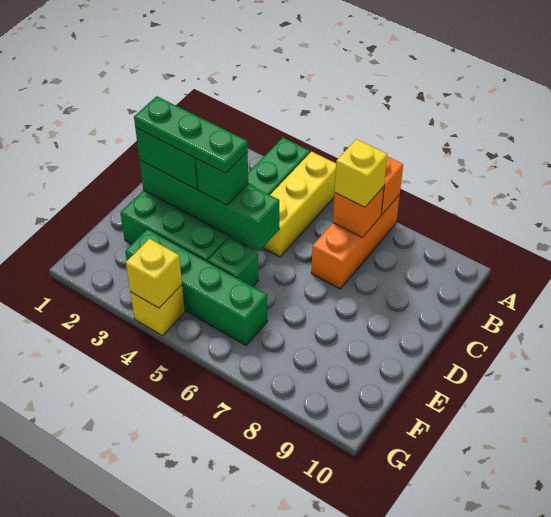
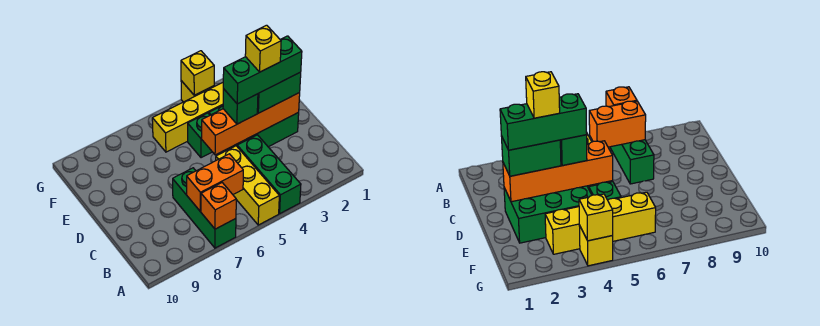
orange 1x3 brick [311,195,400,289] -> green 1x3 brick [173,168,236,248]
orange 1x1 brick [333,187,384,237] -> orange 1x2 brick [187,154,243,212]
yellow 1x1 brick [335,139,387,207] -> yellow 1x1 brick moved to [245,25,281,72]
green 1x4 brick [140,160,279,252] -> orange 1x4 brick [202,93,300,155]
green 1x3 plate [134,96,248,173] -> green 1x3 brick [223,36,302,104]
green 1x4 brick [125,229,267,345] -> yellow 1x4 brick [152,83,223,152]

